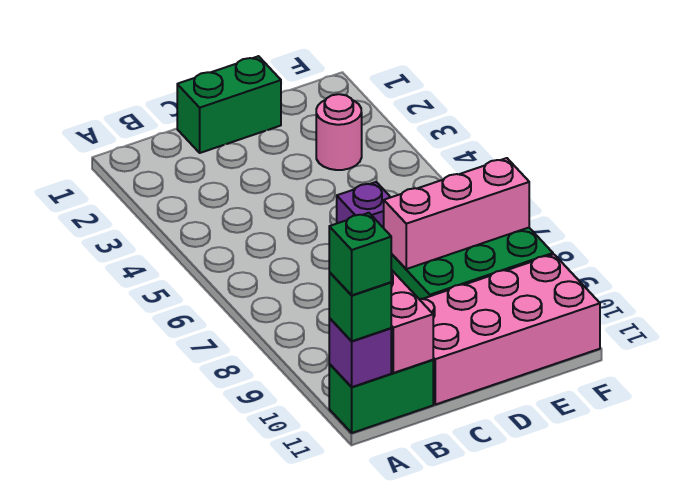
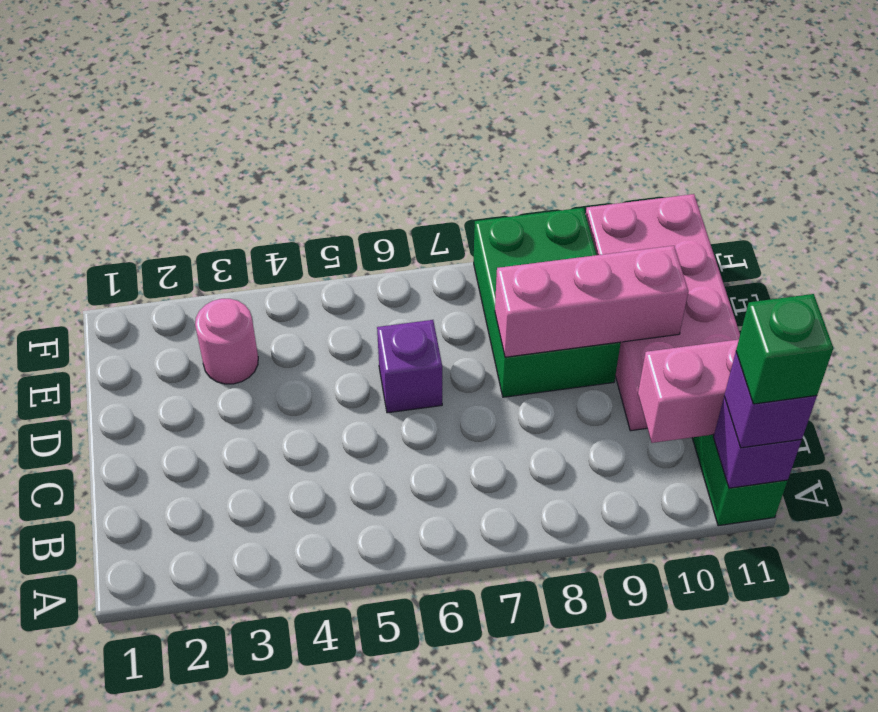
green 1x1 brick [329,272,391,341] -> purple 1x1 brick [724,352,817,448]
green 1x2 brick [177,56,281,153] -> none
pink 1x3 brick [384,158,529,269] -> pink 1x3 brick turned to [495,246,688,357]

